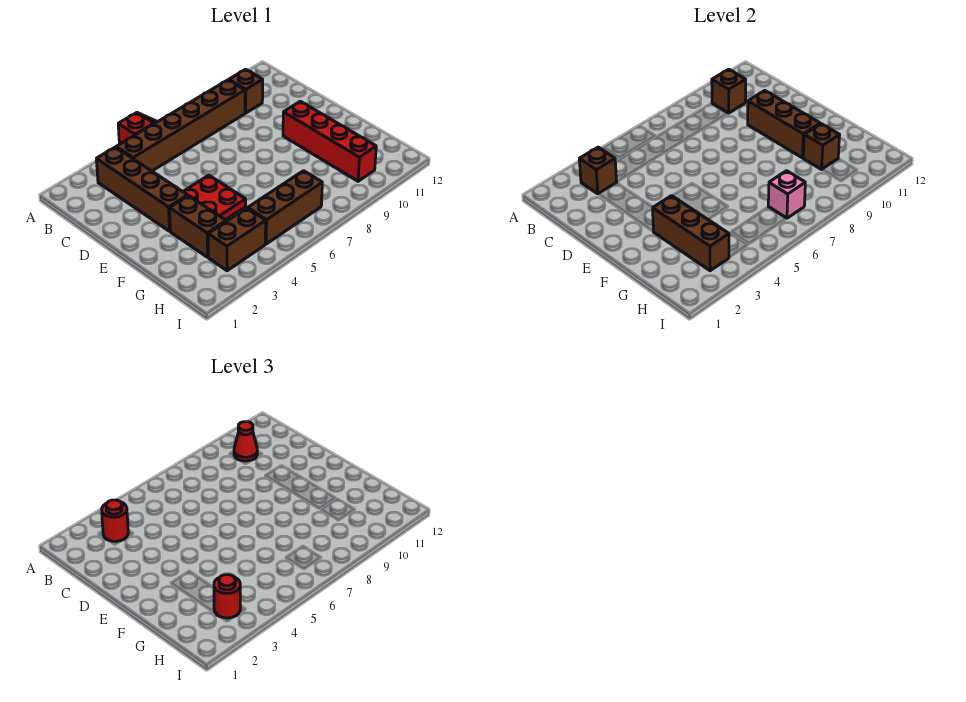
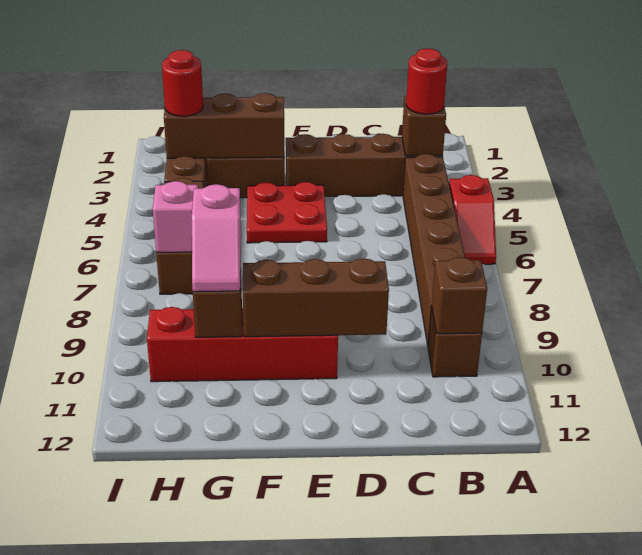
red 1x1 cone [234,422,257,461] -> none
none -> pink 1x2 slope [192,184,241,292]

